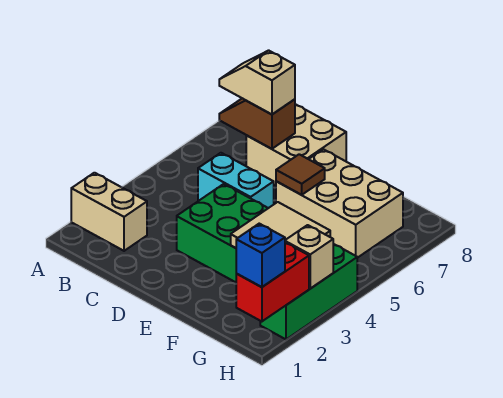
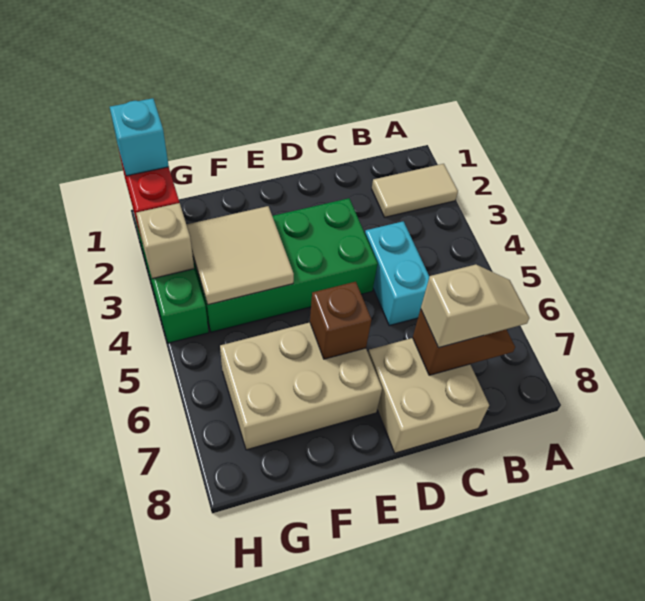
tan 1x2 brick [71,173,147,251] -> tan 1x2 tile [372,164,458,217]
cyan 1x2 brick [198,153,274,208] -> cyan 1x2 brick turned to [365,221,429,326]
brown 1x1 tile [276,154,325,195] -> brown 1x1 brick [310,282,371,359]
blue 1x1 brick [236,224,285,287] -> cyan 1x1 brick [110,98,169,176]

